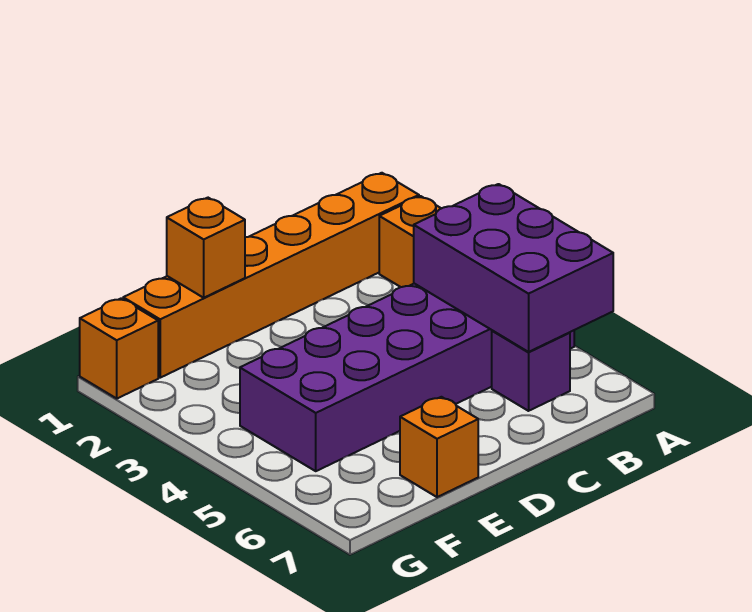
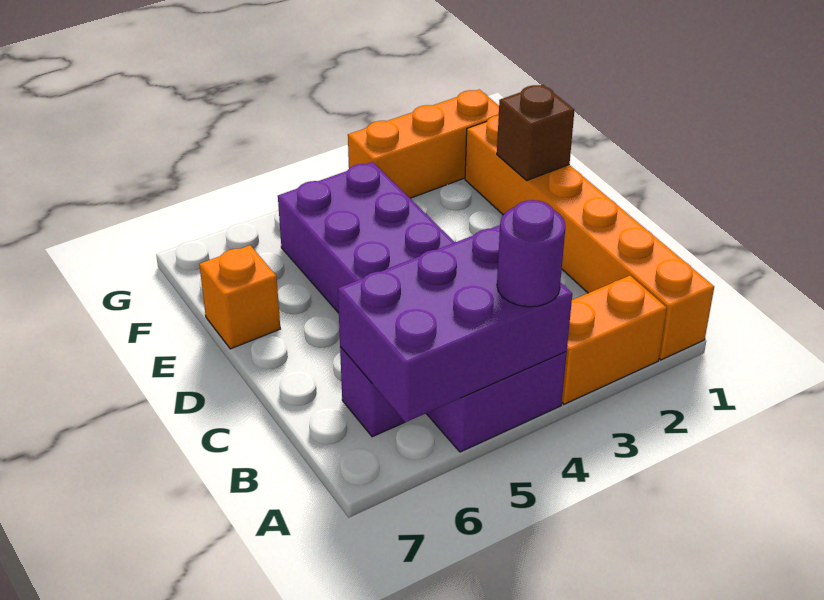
none -> purple 1x1 round brick [497,200,566,307]
orange 1x1 brick [167,198,245,298] -> brown 1x1 brick [497,85,574,180]
orange 1x1 brick [80,298,158,398] -> orange 1x3 brick [348,90,499,198]

